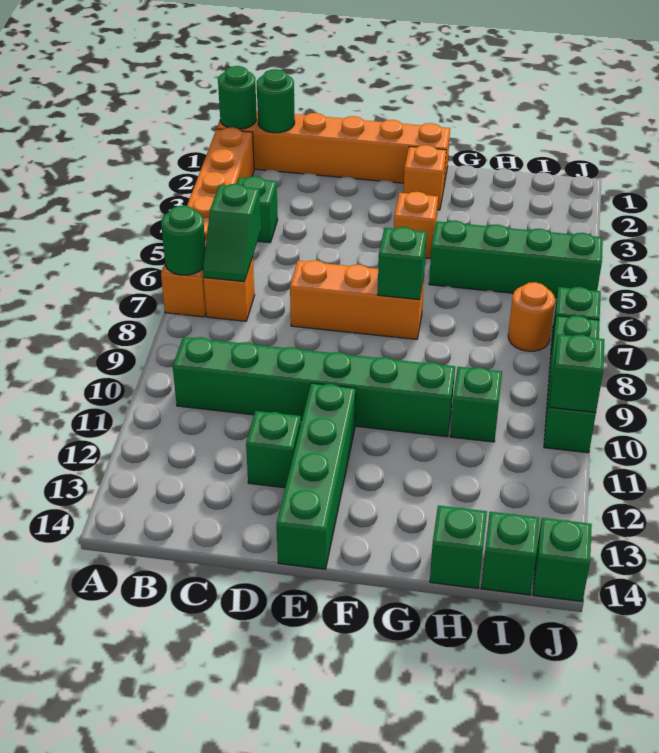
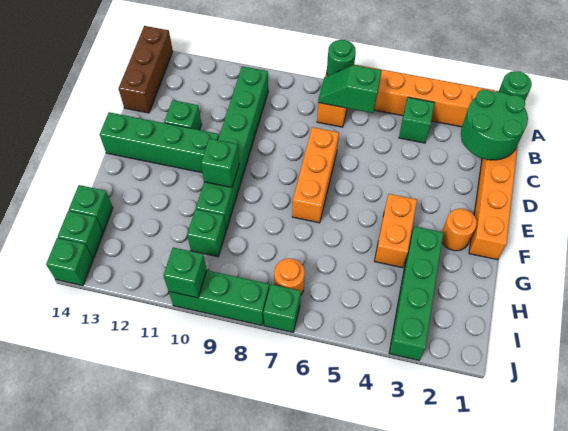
none -> brown 1x3 brick [119,26,173,113]
green 1x1 round brick [257,69,295,133] -> green 2x2 round brick [461,90,528,160]
orange 1x1 brick [403,145,446,210] -> orange 1x1 round brick [442,209,477,251]
orange 1x1 brick [394,192,438,259] -> orange 1x2 brick [375,194,417,268]
green 1x1 brick [378,227,427,300] -> green 1x1 brick moved to [201,138,239,188]
green 1x4 brick [429,220,603,298] -> green 1x4 brick moved to [389,226,443,360]

